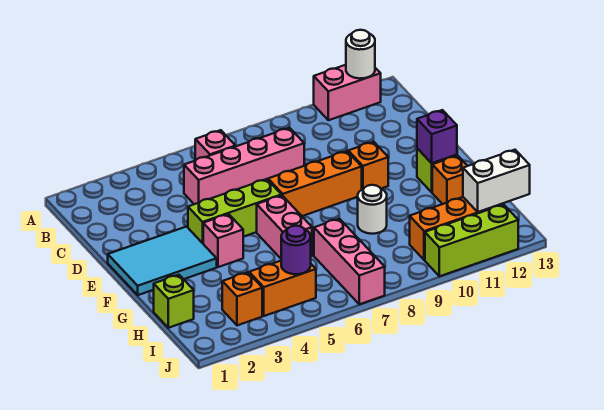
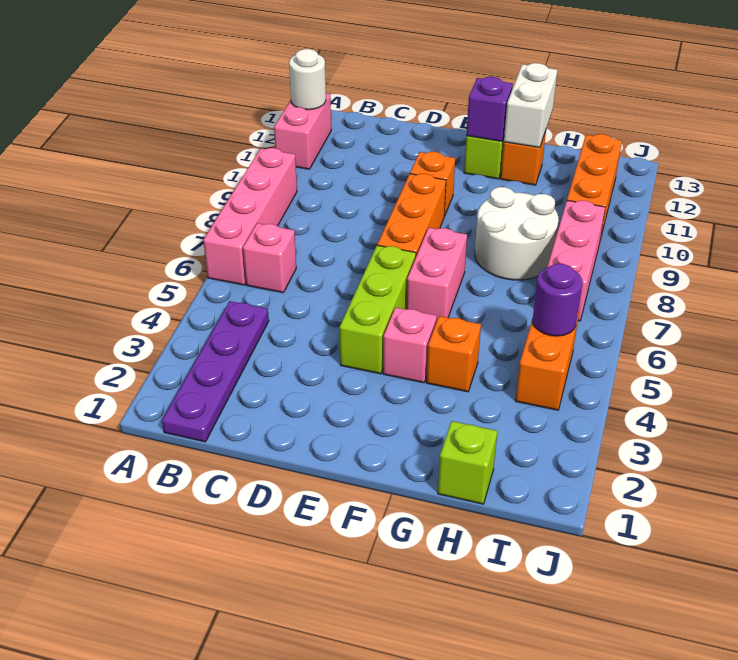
none -> purple 1x4 plate [162,301,269,442]
pink 1x4 brick [184,128,304,204] -> pink 1x4 brick moved to [203,148,297,285]
cyan 2x3 tile [108,227,217,295] -> none
pink 1x2 brick [257,195,312,258] -> pink 1x2 brick turned to [407,228,467,322]
white 1x1 round brick [358,185,387,234] -> white 2x2 round brick [475,187,559,280]
pink 1x3 brick [314,219,385,304] -> pink 1x3 brick turned to [548,201,605,321]
orange 1x1 brick [222,272,262,325] -> orange 1x1 brick moved to [427,316,481,392]
white 1x2 brick [463,150,530,212] -> white 1x2 brick moved to [504,63,557,148]
lime 1x3 brick [425,204,518,276] -> none

